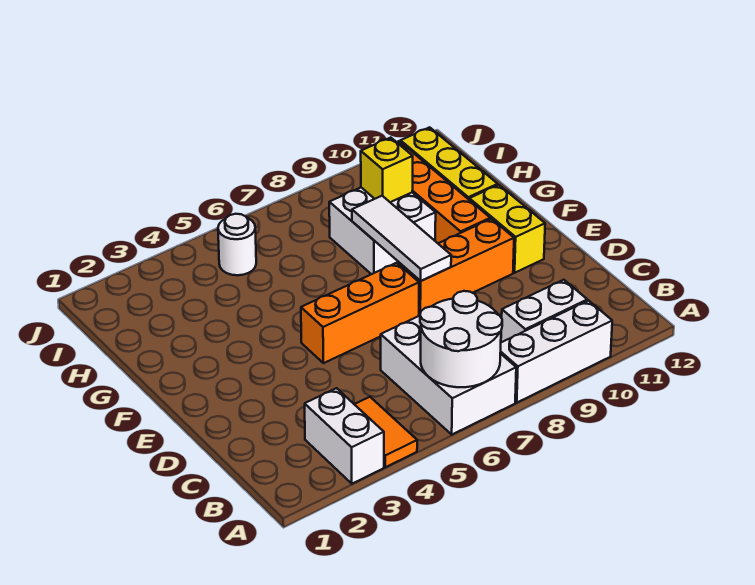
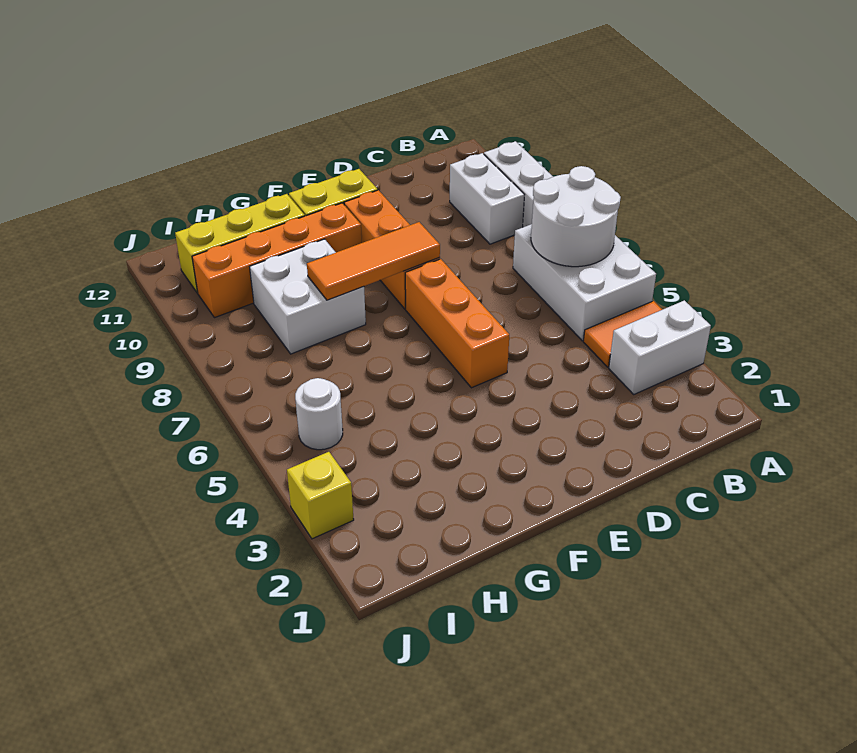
white 2x3 brick [381,316,516,434] -> white 2x3 brick turned to [513,224,656,341]
white 1x3 tile [352,196,451,281] -> orange 1x3 tile [307,222,440,300]
yellow 1x1 brick [361,138,413,202] -> yellow 1x1 brick moved to [287,452,354,539]

